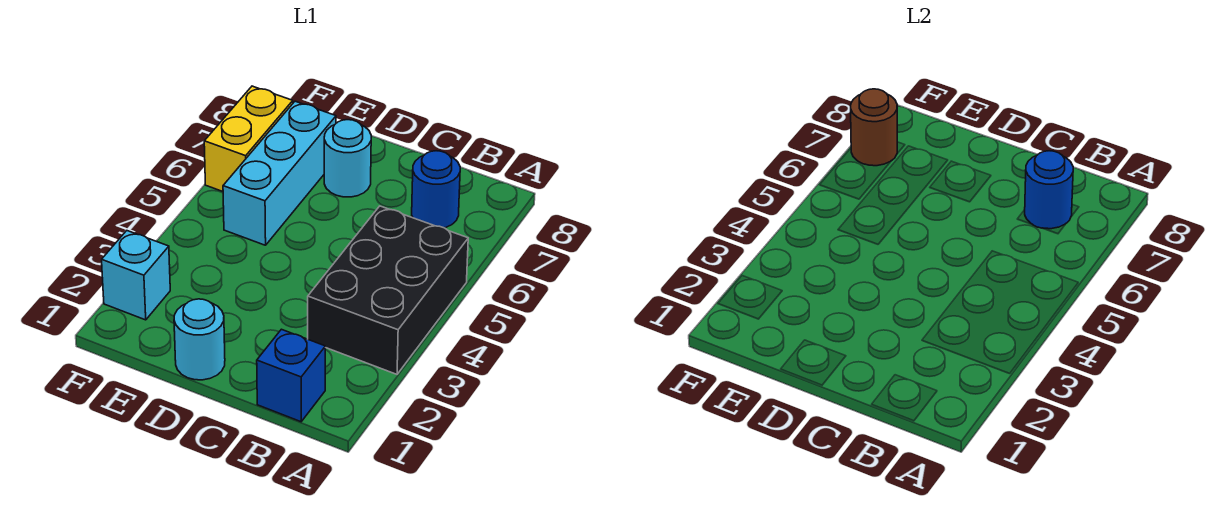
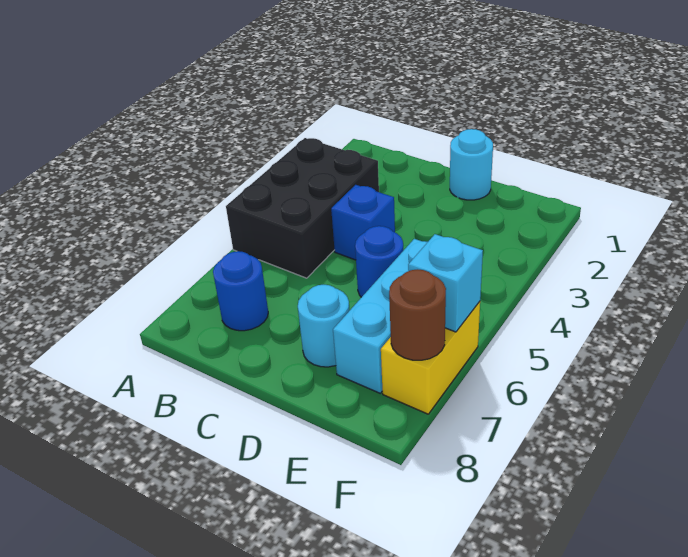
blue 1x1 brick [257,329,325,422] -> blue 1x1 brick moved to [331,185,395,260]
blue 1x1 round brick [1025,151,1074,229] -> blue 1x1 round brick moved to [355,226,403,297]
cyan 1x1 brick [102,231,170,320] -> cyan 1x1 brick moved to [408,234,483,332]

